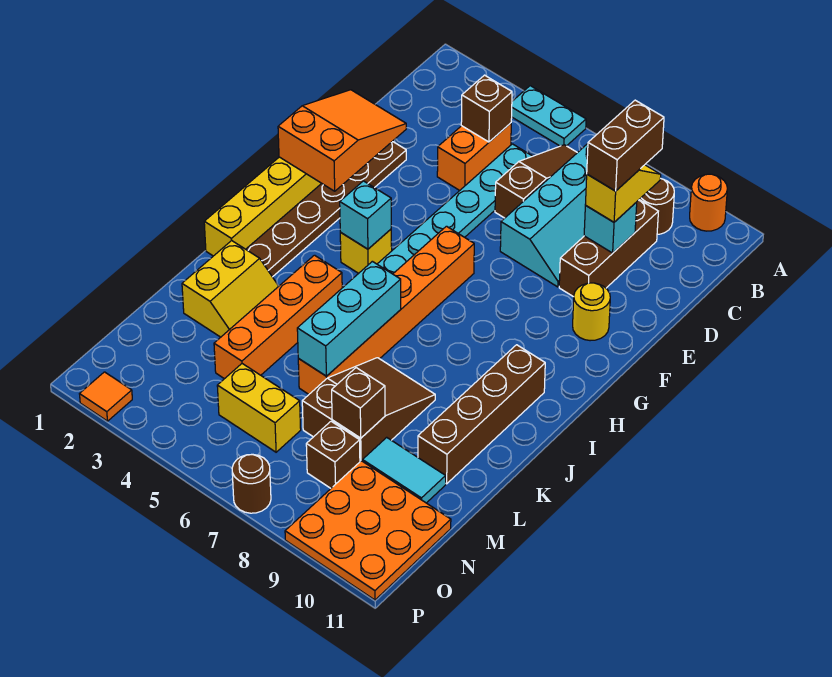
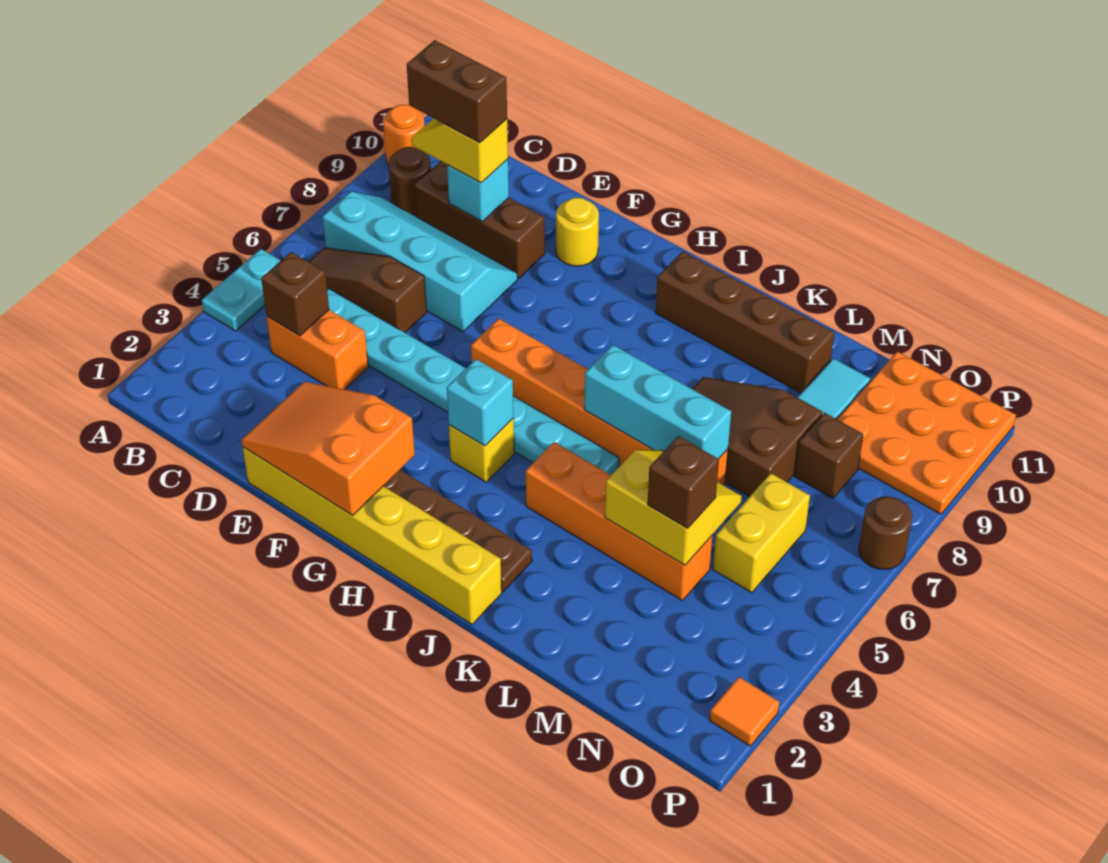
yellow 2x2 slope [182,241,279,337] -> yellow 2x2 slope moved to [605,450,742,565]
brown 1x1 brick [332,368,385,438] -> brown 1x1 brick moved to [648,436,719,528]

